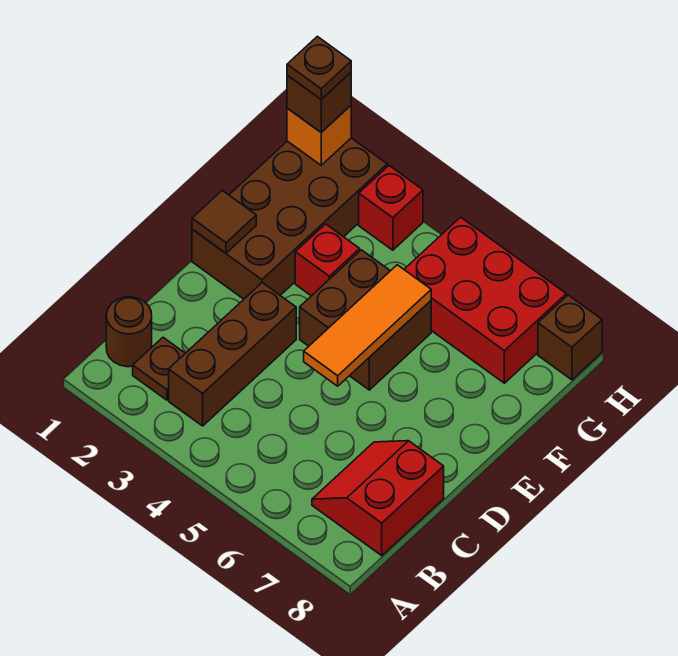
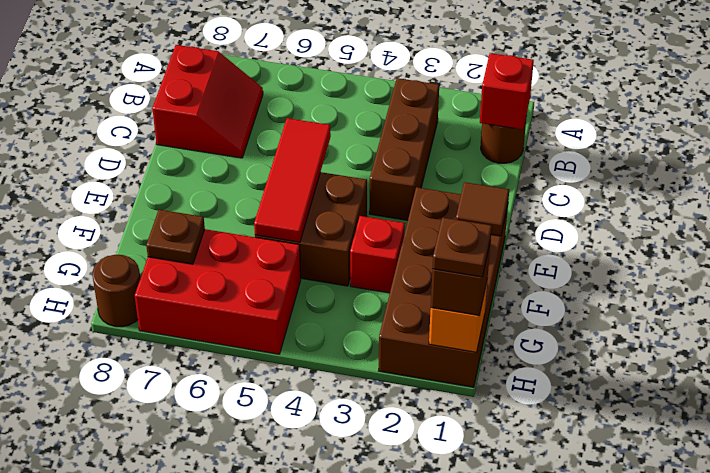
brown 1x1 plate [133,338,185,400] -> brown 1x1 plate moved to [146,210,205,264]
orange 1x3 tile [304,265,431,386] -> red 1x3 tile [254,118,331,242]
red 1x1 brick [359,166,423,250] -> red 1x1 brick moved to [480,53,534,130]
brown 1x1 brick [538,295,602,380] -> brown 1x1 round brick [92,255,140,327]

